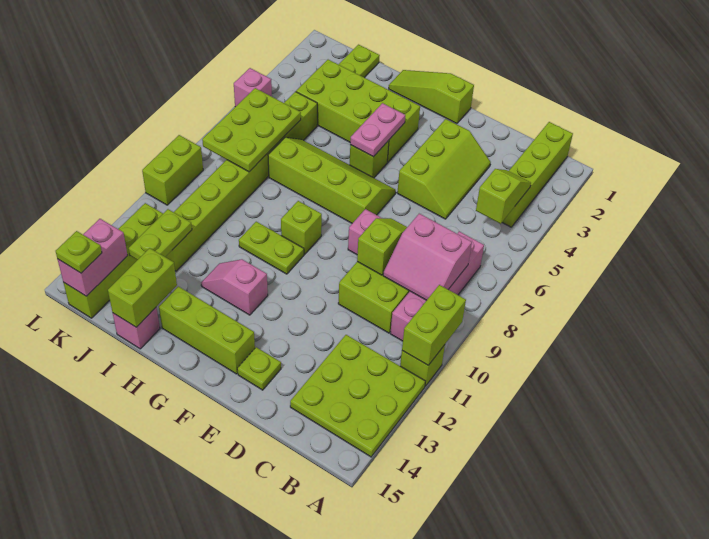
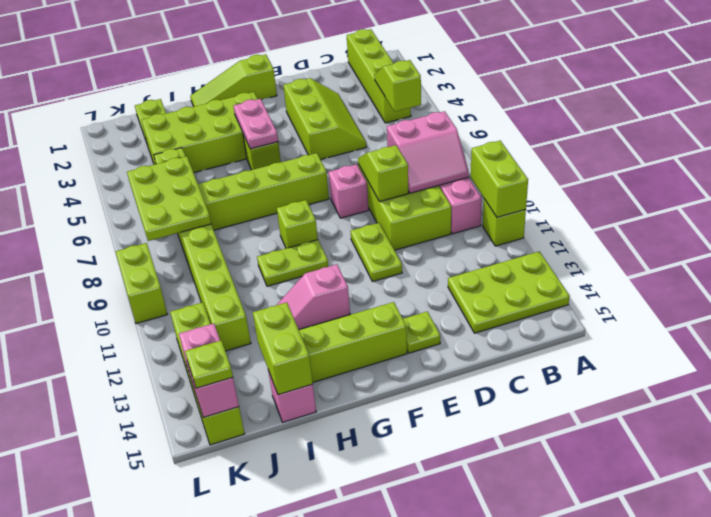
lime 3x3 plate [290,335,425,457] -> lime 2x3 plate [448,251,570,333]
lime 1x2 plate [129,209,192,260] -> lime 1x2 plate moved to [351,223,402,282]
pink 1x1 brick [234,68,272,107] -> none

